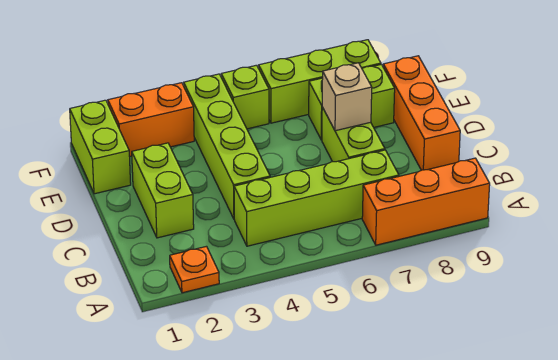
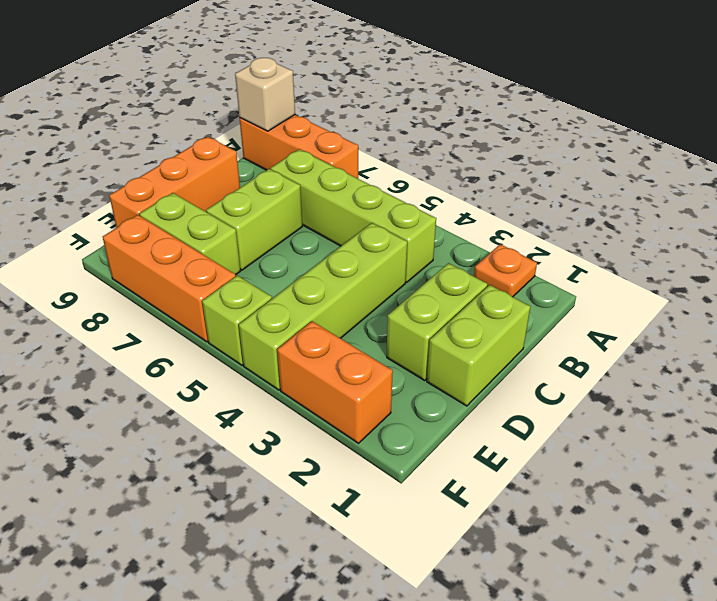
tan 1x1 brick [322,63,372,131] -> tan 1x1 brick moved to [235,58,295,131]
lime 1x2 brick [70,100,131,194] -> lime 1x2 brick moved to [427,285,530,406]
lime 1x3 brick [259,40,381,123] -> orange 1x3 brick [103,215,236,342]

